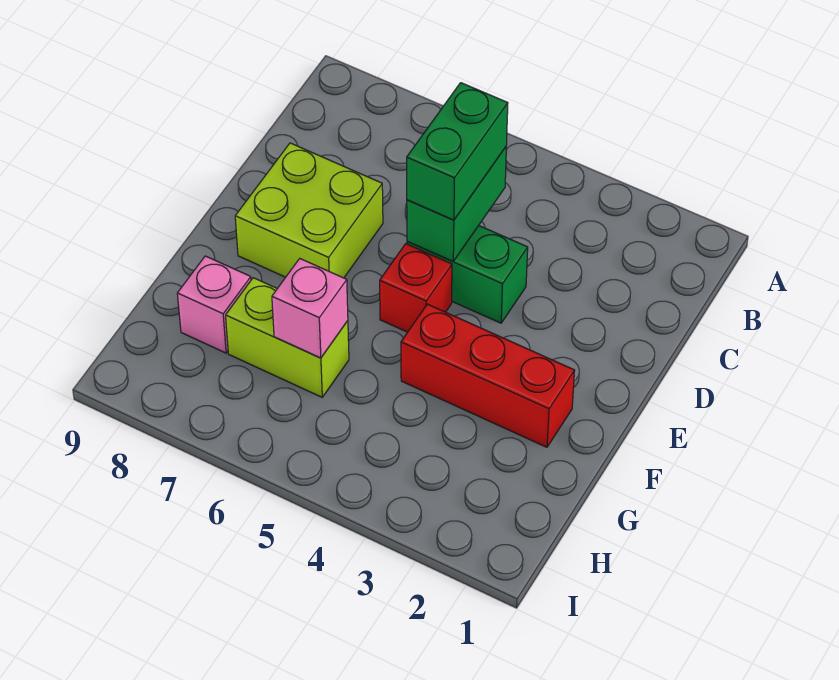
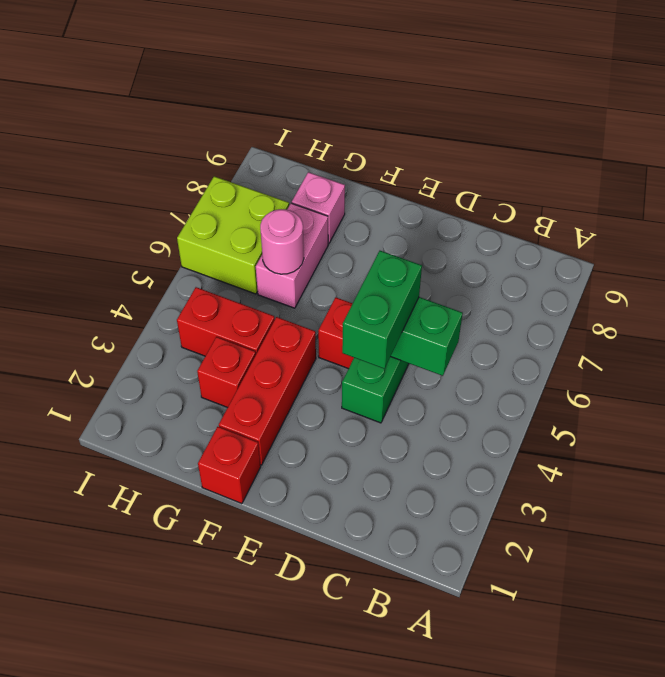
green 1x2 brick [407,83,508,220] -> green 1x2 brick turned to [342,251,422,369]
lime 2x2 brick [235,143,383,278] -> lime 2x2 brick moved to [177,176,289,294]
none -> red 1x1 brick [198,427,261,504]
none -> red 1x1 brick [197,337,256,408]
none -> red 1x2 brick [177,287,275,356]
lime 1x2 brick [226,278,349,397] -> pink 1x2 brick [256,203,328,308]
pink 1x1 brick [272,259,348,358] -> pink 1x1 round brick [260,209,304,274]

